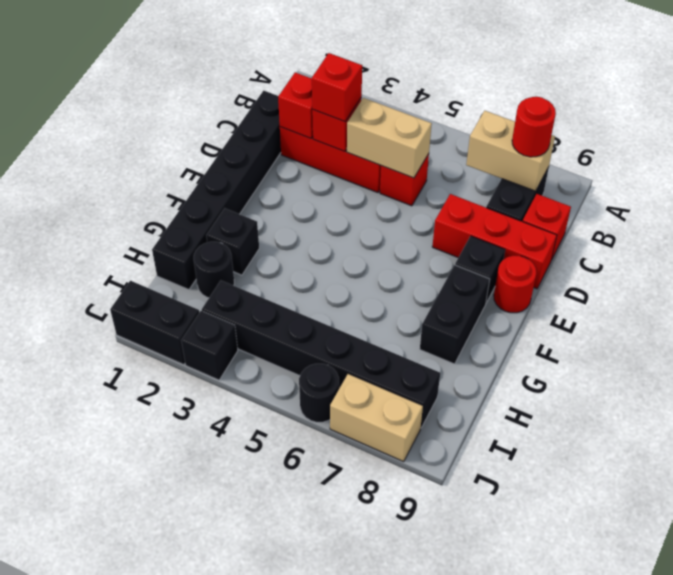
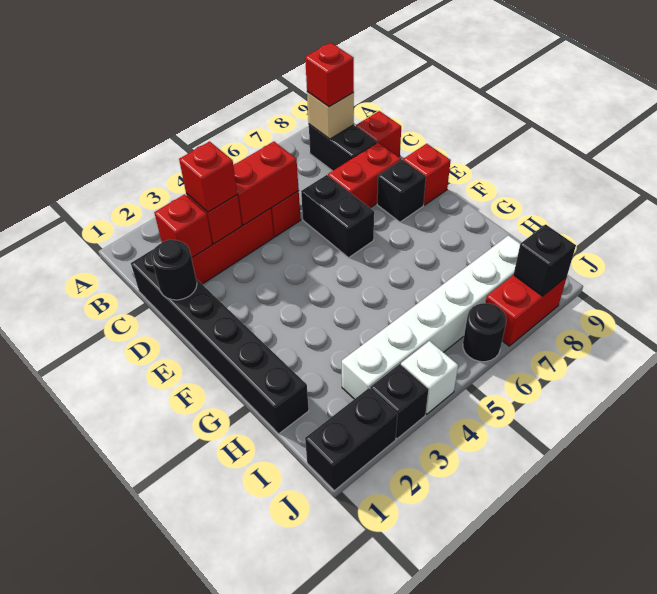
tan 1x2 brick [466,111,555,191] -> tan 1x1 brick [307,92,354,139]
red 1x1 round brick [512,97,556,157] -> red 1x1 brick [305,43,354,107]
tan 1x2 brick [347,98,432,178] -> red 1x2 brick [233,142,299,225]
red 1x3 brick [432,194,557,289] -> red 1x2 brick [328,143,401,208]
red 1x1 round brick [494,256,536,313] -> red 1x1 brick [403,144,451,205]
black 1x2 brick [420,265,490,364] -> black 1x2 brick moved to [301,175,374,258]
black 1x1 brick [206,208,259,275] -> black 1x1 brick moved to [514,224,576,296]
black 1x1 round brick [194,242,234,298] -> black 1x1 round brick moved to [151,240,197,300]
black 1x6 brick [202,281,440,427] -> white 1x6 brick [342,235,520,399]
none -> white 1x1 brick [401,341,458,414]
tan 1x2 brick [330,374,423,462] -> red 1x2 brick [486,275,567,346]

